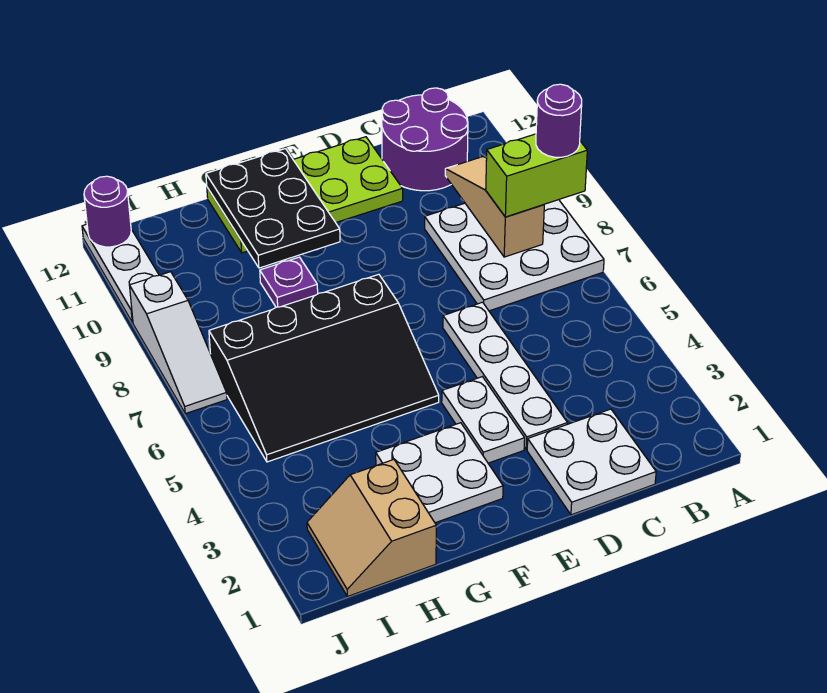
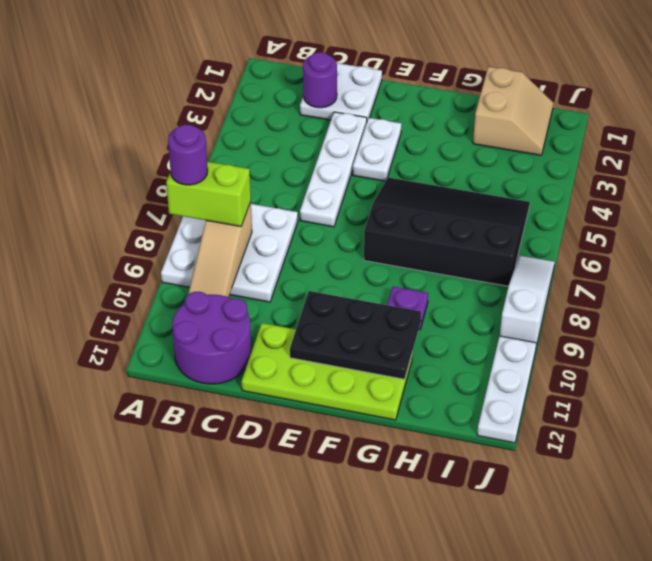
white 2x2 plate [376,423,503,523] -> none
black 2x3 plate [206,149,340,268] -> black 2x3 plate turned to [290,291,421,379]
purple 1x1 round brick [84,176,131,247] -> purple 1x1 round brick moved to [303,52,337,108]

